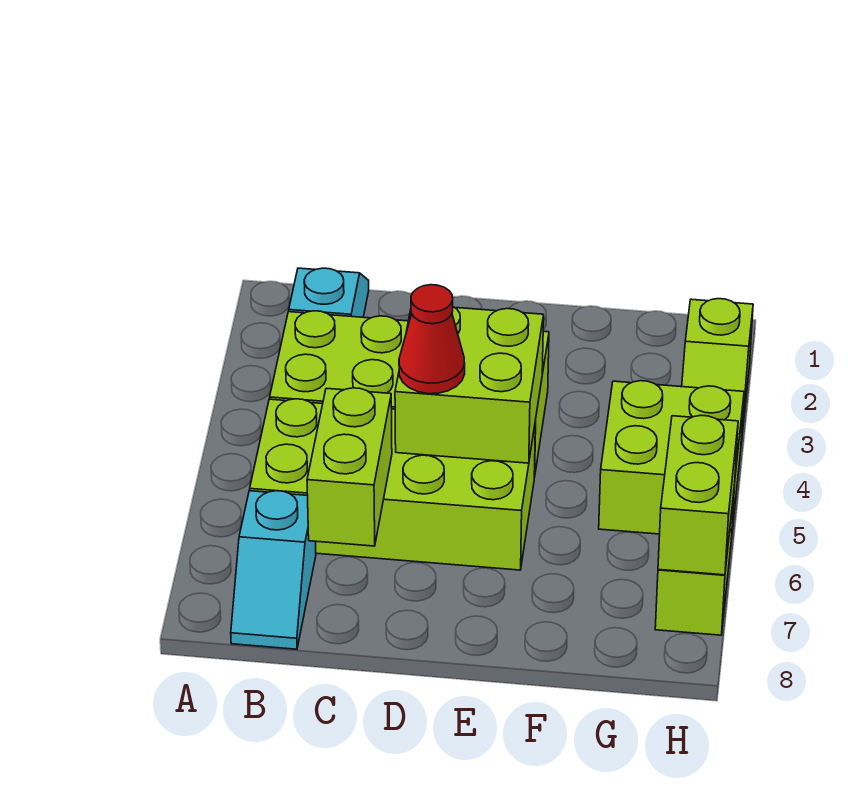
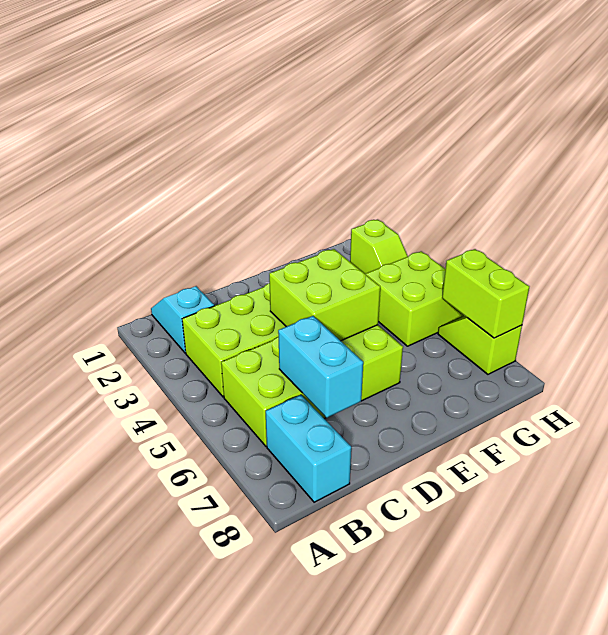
cyan 1x2 slope [231,491,316,649] -> cyan 1x2 brick [266,395,351,502]
lime 1x2 brick [307,388,392,546] -> cyan 1x2 brick [278,316,363,418]
red 1x1 cone [399,285,465,394] -> none

